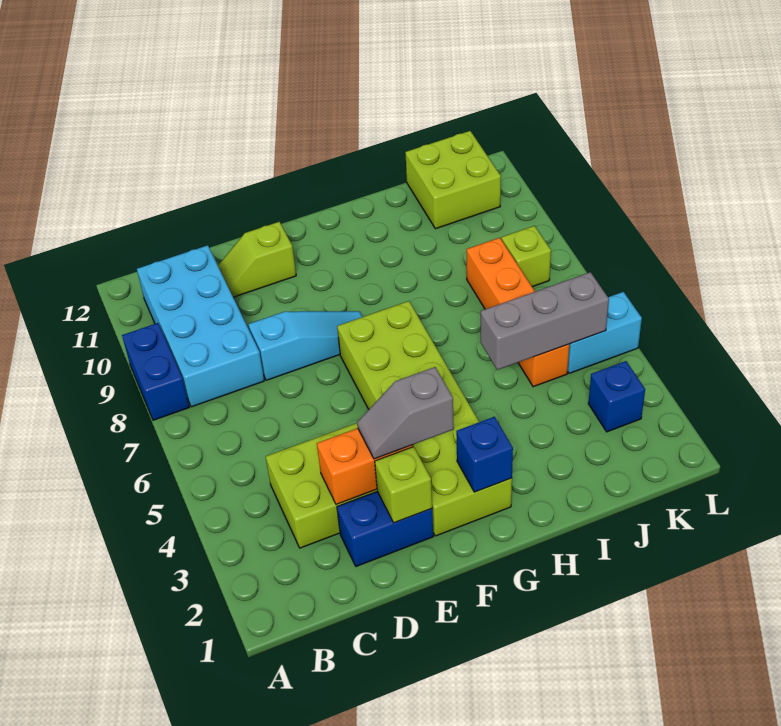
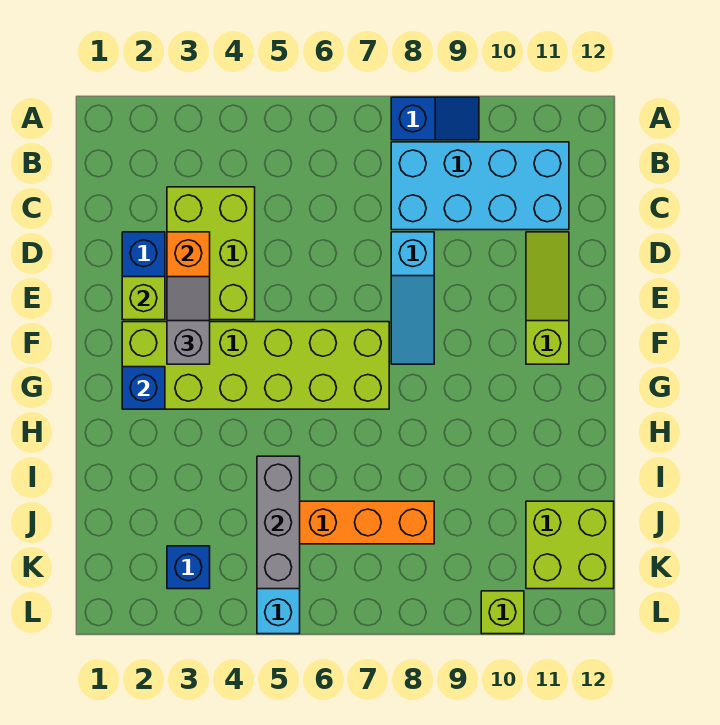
blue 1x2 brick [122,323,189,420] -> blue 1x2 slope [391,97,479,140]
lime 1x2 slope [218,222,296,297] -> lime 1x3 slope [526,232,569,364]
lime 1x1 brick [502,226,551,287] -> lime 1x1 brick moved to [481,591,524,634]

